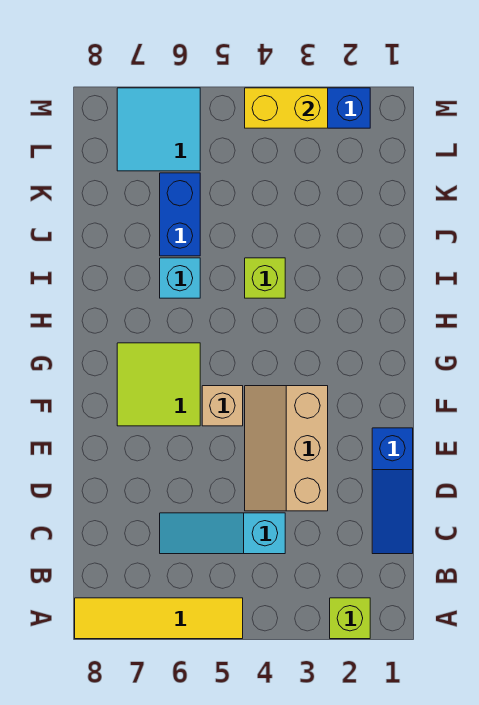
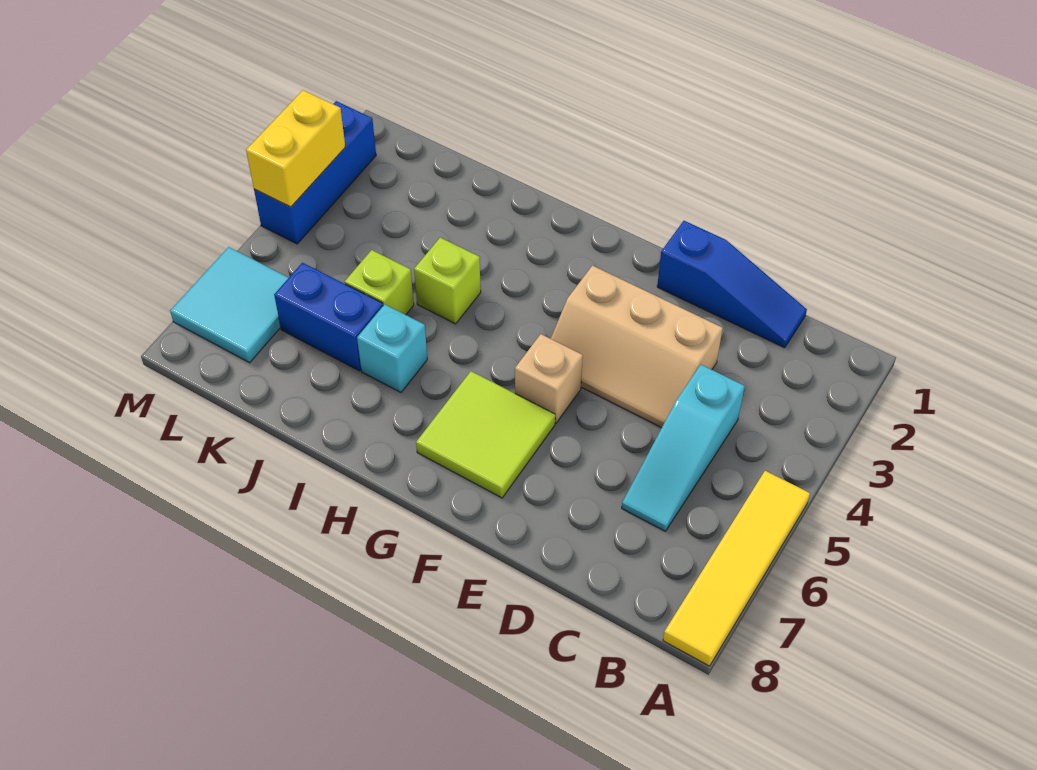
lime 1x1 brick [330,598,370,639] -> lime 1x1 brick moved to [345,250,414,315]

